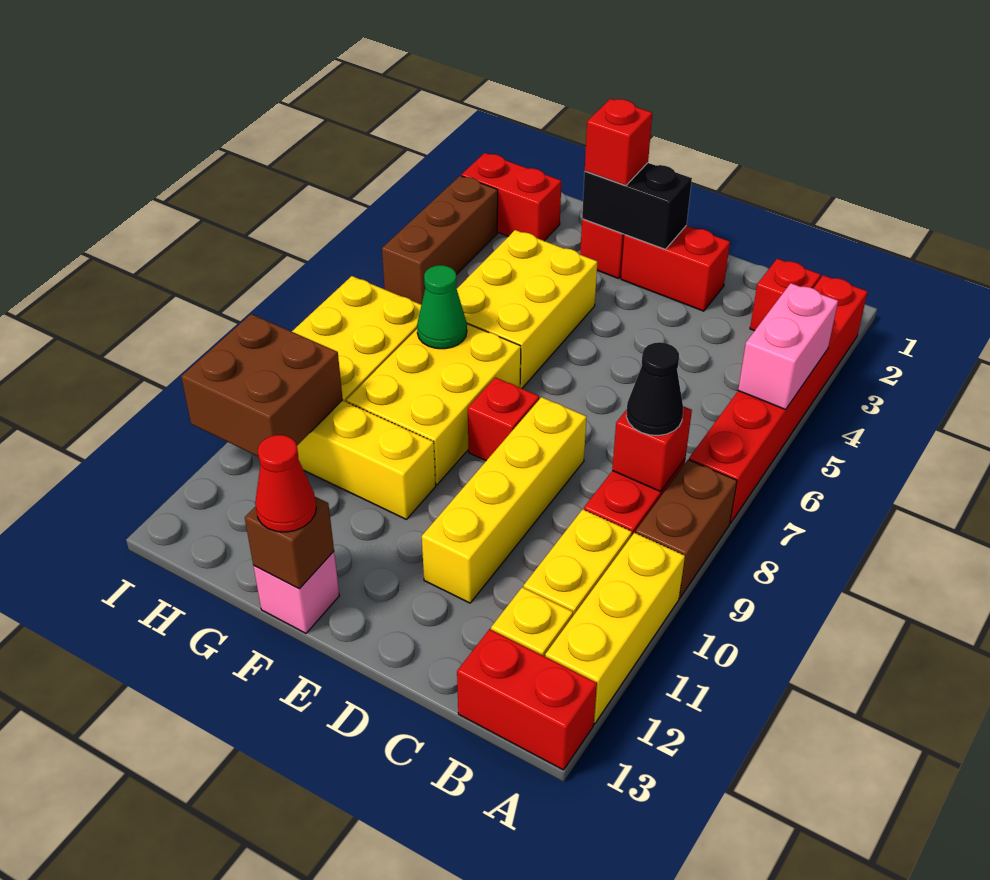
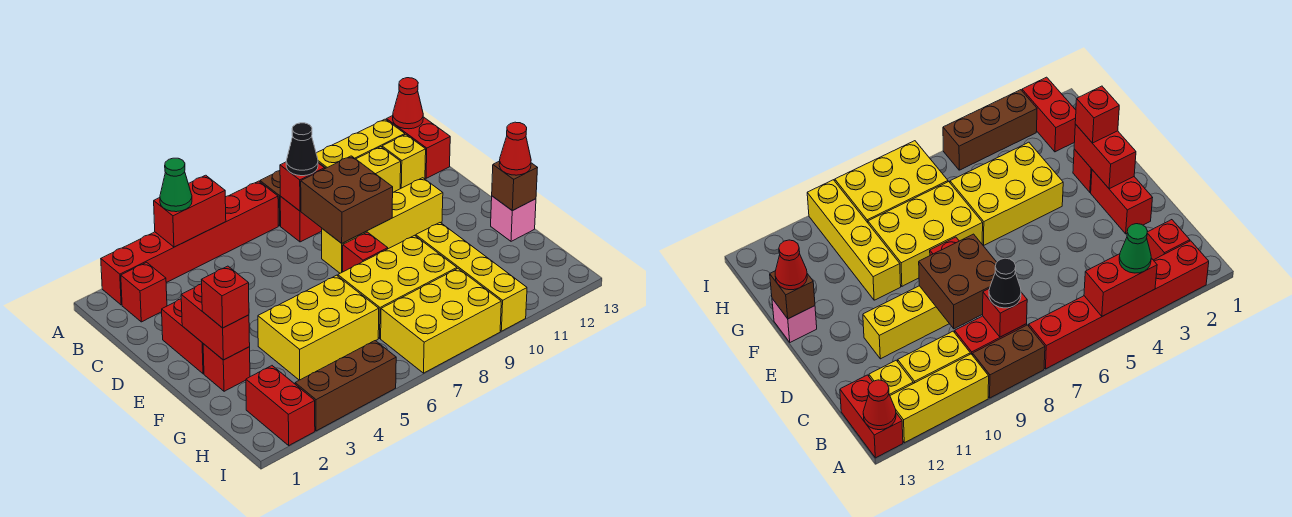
pink 1x2 brick [738,283,838,410] -> red 1x2 brick [154,175,226,247]
none -> red 1x1 cone [393,78,423,129]
black 1x2 brick [582,163,692,249] -> red 1x2 brick [181,284,250,360]
green 1x1 cone [417,265,467,349] -> green 1x1 cone moved to [160,158,192,212]
brown 2x2 brick [181,314,343,457] -> brown 2x2 brick moved to [301,156,393,243]

